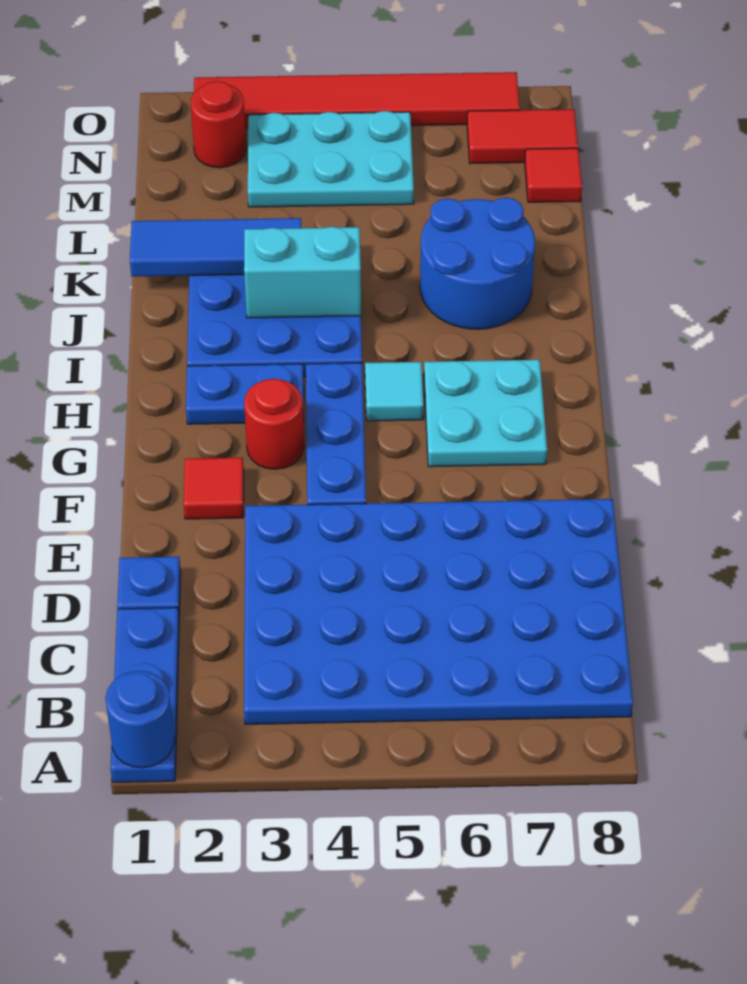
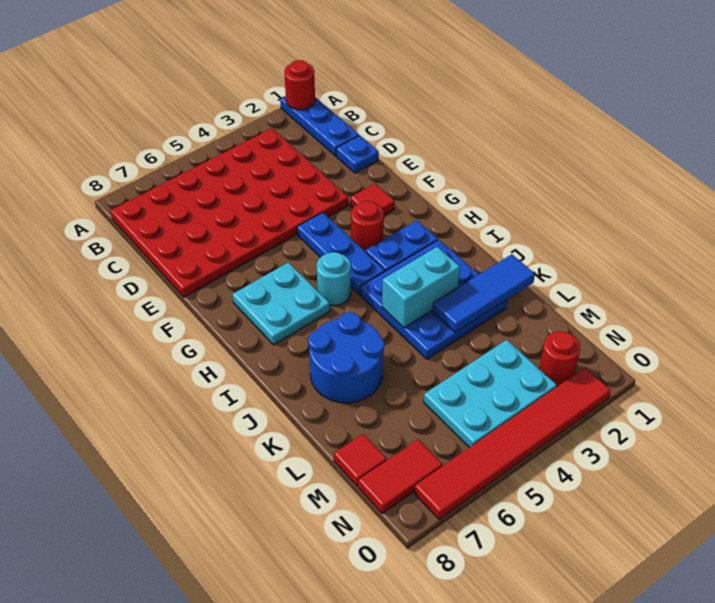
blue 1x1 round brick [105,671,174,768] -> red 1x1 round brick [284,60,315,110]
blue 4x6 plate [244,499,633,724] -> red 4x6 plate [110,128,348,297]
cyan 1x1 tile [365,362,423,421] -> cyan 1x1 round brick [317,252,351,306]

